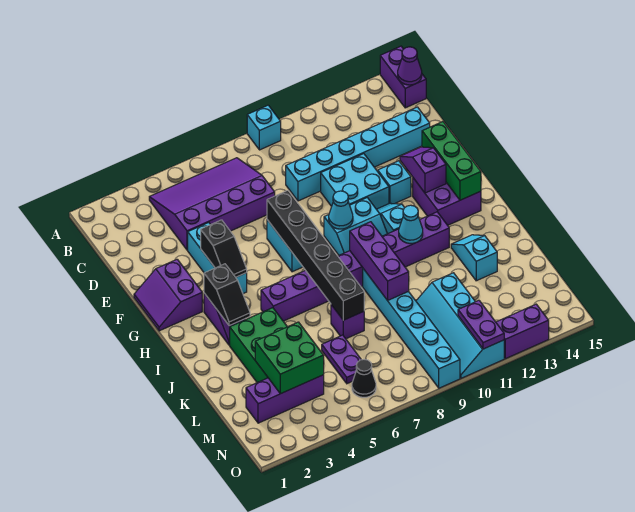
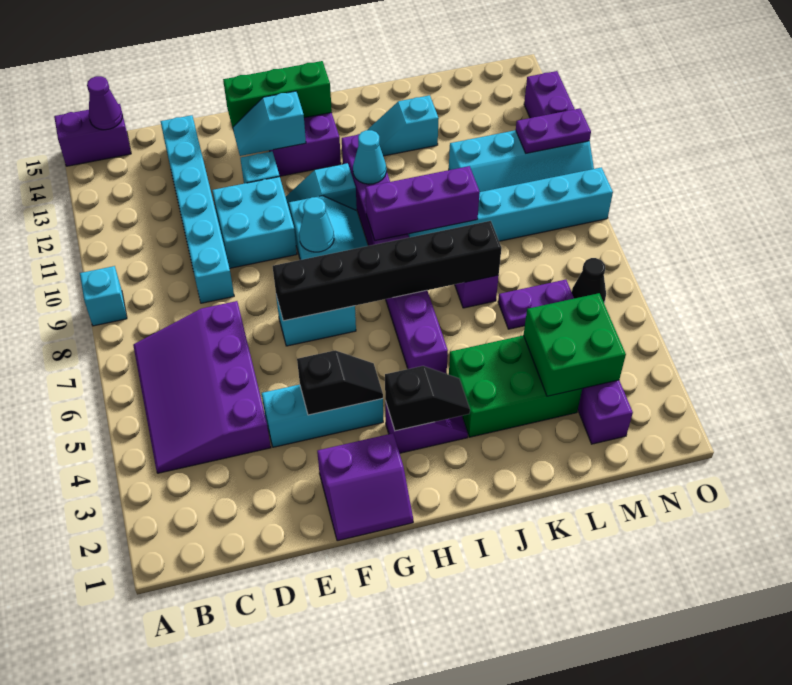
purple 1x2 slope [400,147,446,193] -> cyan 1x2 slope [233,91,306,156]

